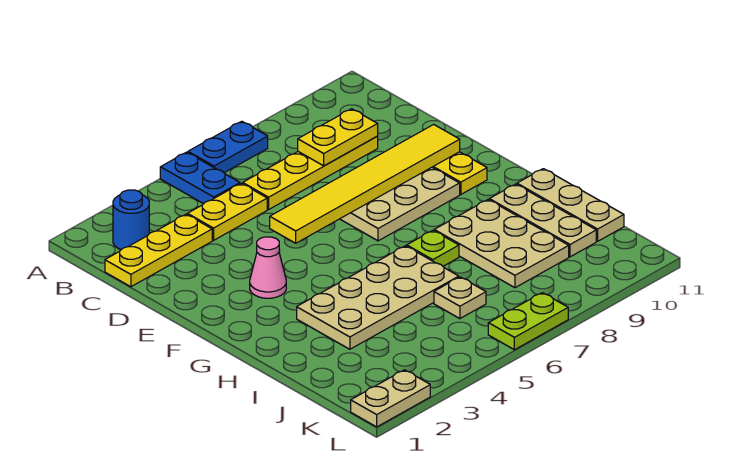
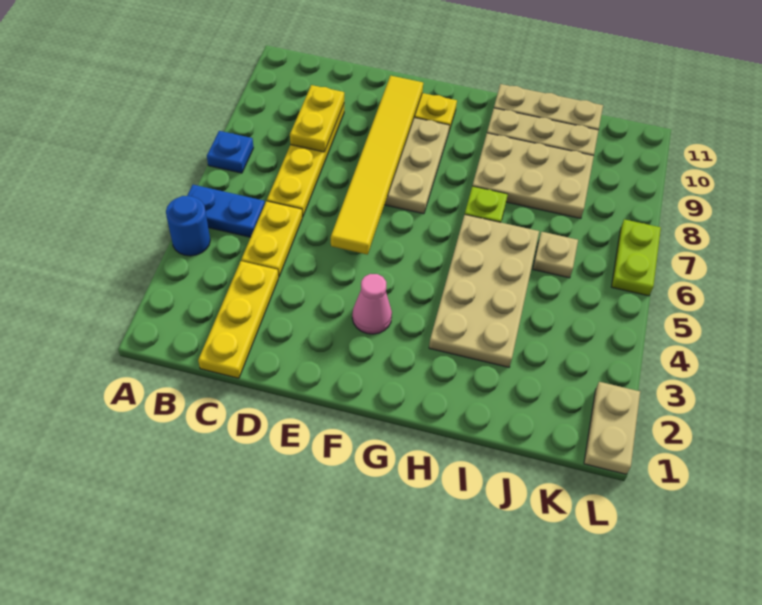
blue 1x2 plate [188,121,268,173] -> blue 1x1 plate [207,131,253,173]
blue 1x1 round brick [113,190,149,250] -> blue 1x1 round brick moved to [166,196,210,256]

